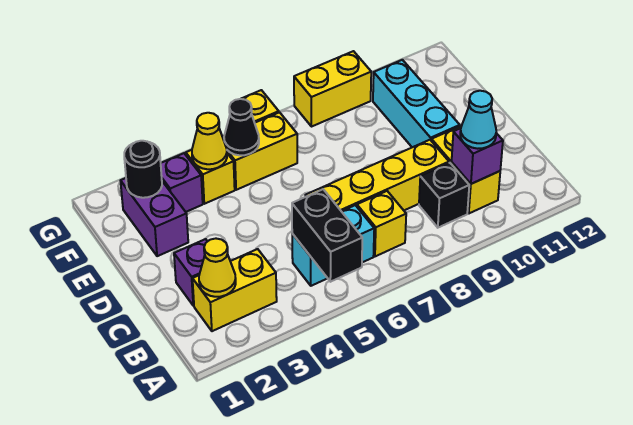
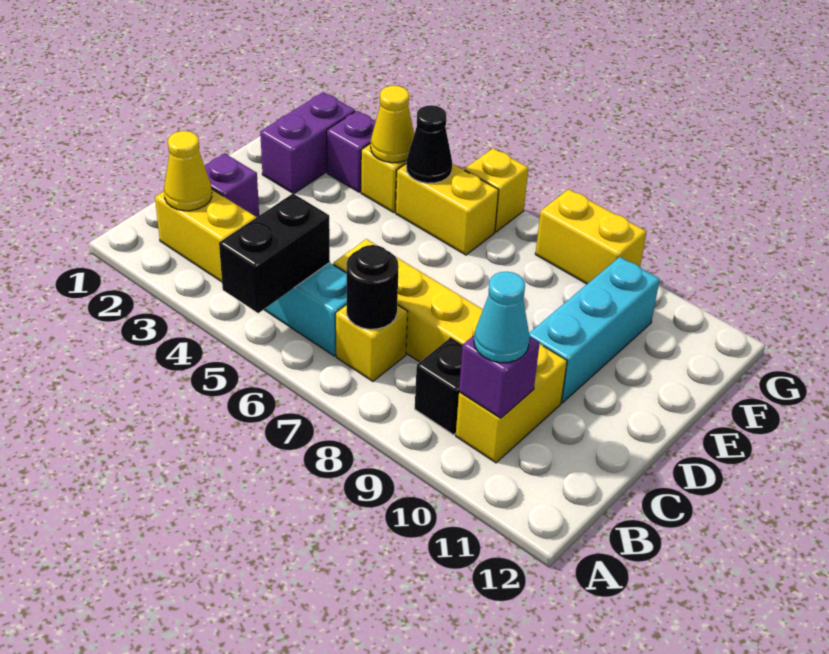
black 1x1 round brick [124,141,162,198] -> black 1x1 round brick moved to [347,245,399,329]

